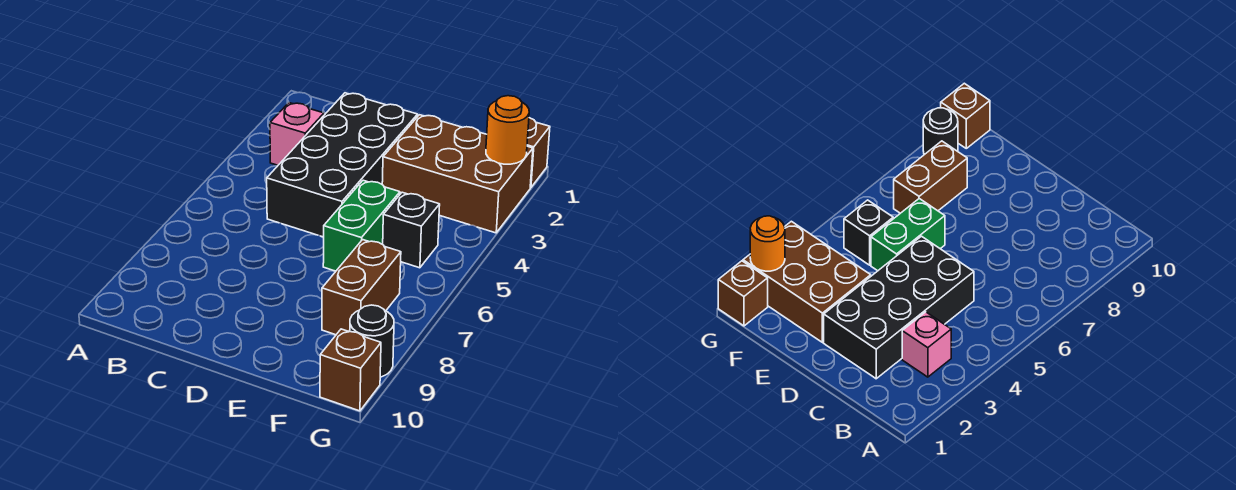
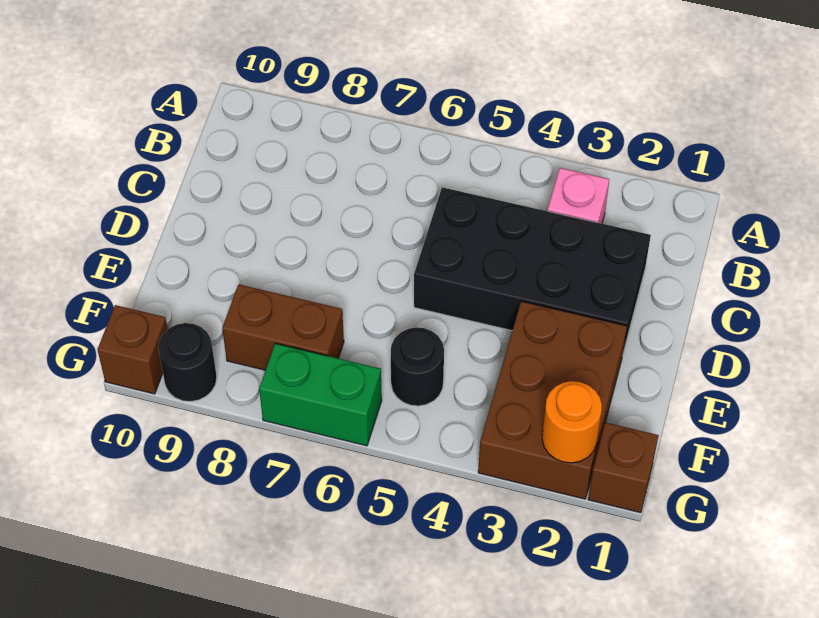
green 1x2 brick [323,180,400,271] -> green 1x2 brick moved to [259,343,382,446]
black 1x1 brick [383,192,440,268] -> black 1x1 round brick [391,327,444,406]

